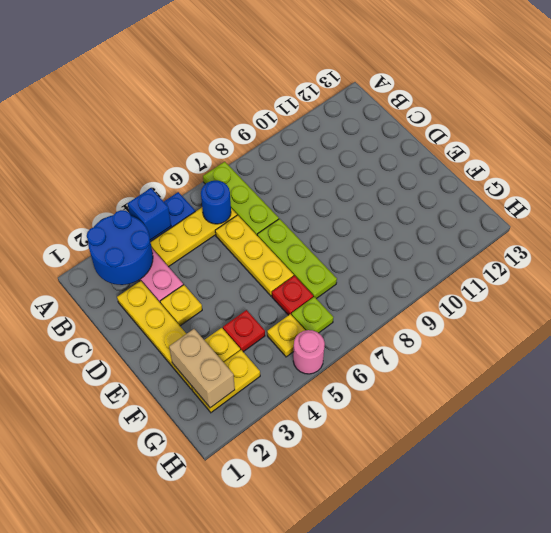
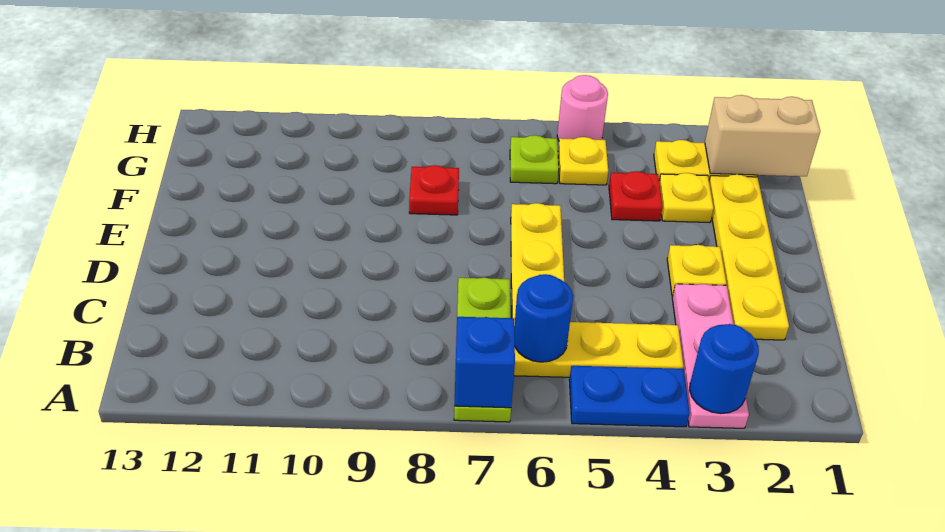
blue 2x2 round brick [87,210,153,285] -> blue 1x1 round brick [690,324,759,413]
blue 1x1 brick [127,188,171,240] -> blue 1x1 brick moved to [454,317,515,408]
lime 1x3 plate [257,219,337,299] -> none
tan 1x2 brick [169,329,235,408] -> tan 1x2 brick turned to [705,95,820,176]
red 1x1 plate [272,276,313,315] -> red 1x1 plate moved to [409,165,459,215]

